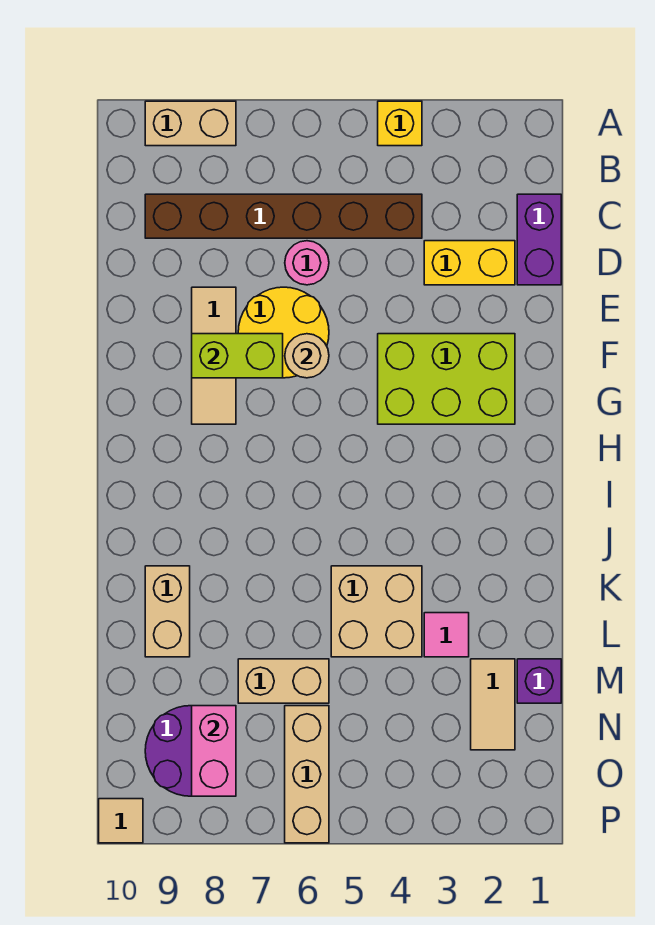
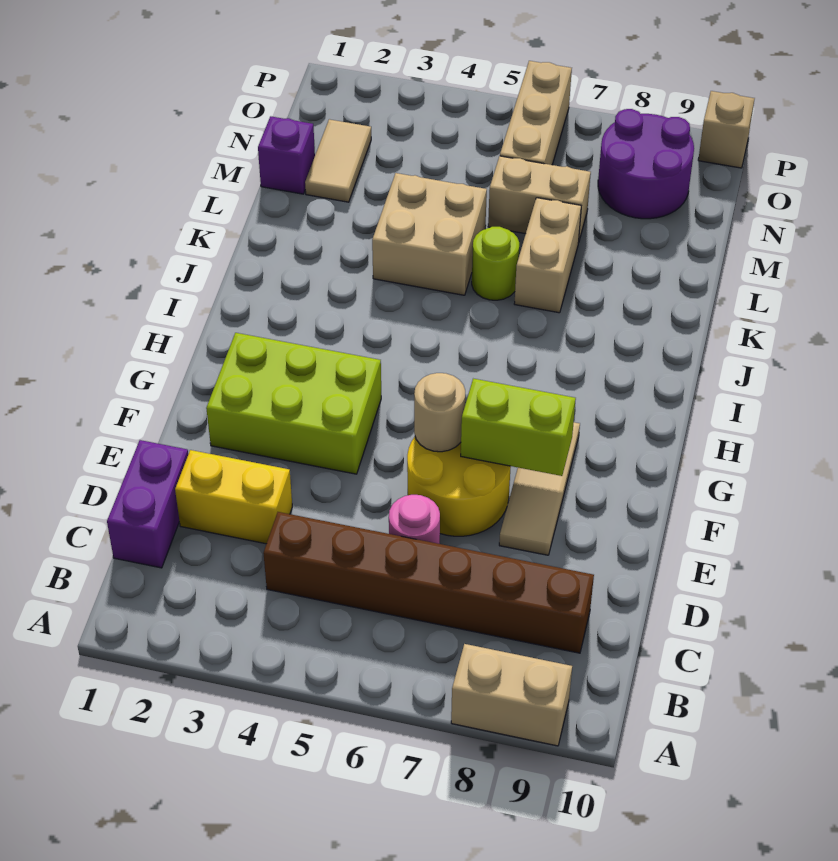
yellow 1x1 brick [378,101,422,146] -> none
none -> lime 1x1 round brick [472,227,519,300]
tan 1x2 brick [145,566,190,657] -> tan 1x2 brick moved to [514,198,581,313]
pink 1x1 tile [424,613,469,657] -> none
pink 1x2 brick [192,706,236,796] -> none
tan 1x1 tile [99,799,143,843] -> tan 1x1 brick [698,91,755,168]

